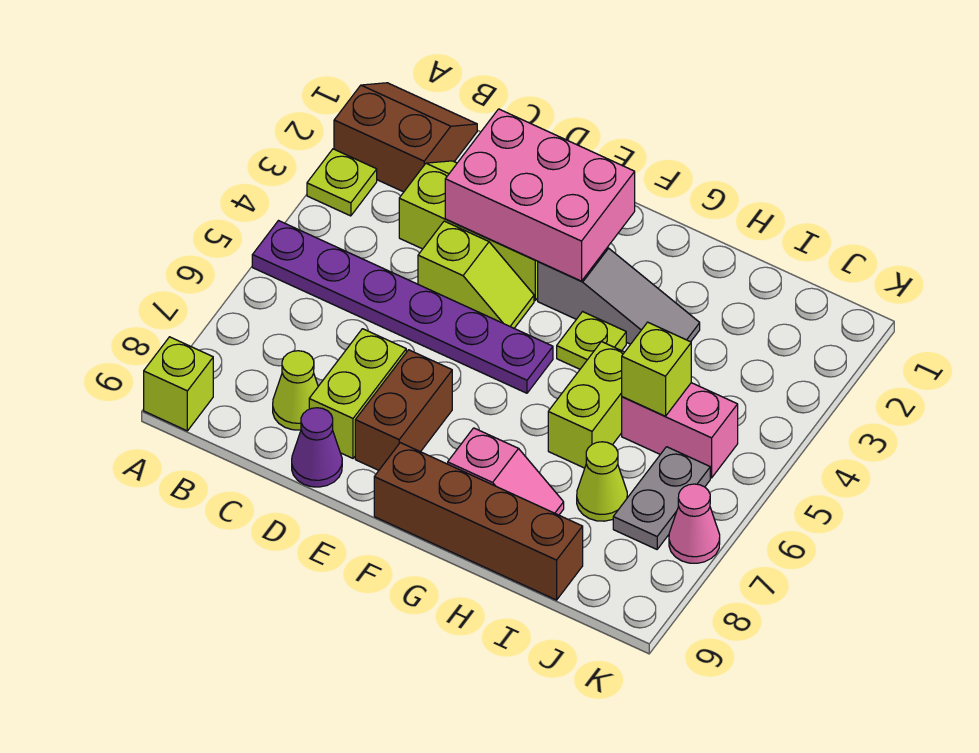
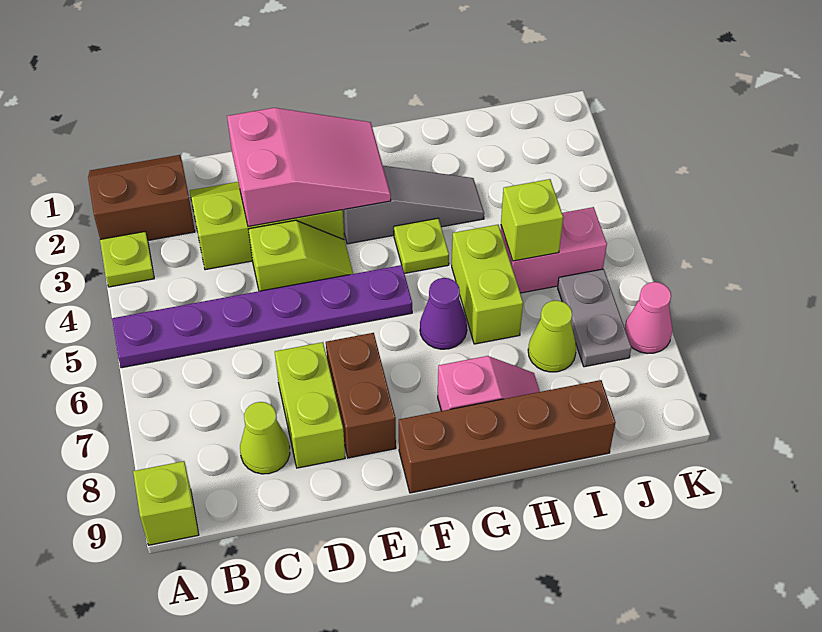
pink 2x3 brick [445,109,635,281] -> pink 2x3 slope [227,108,391,226]
purple 1x1 cone [292,408,342,487] -> purple 1x1 cone moved to [420,278,467,349]

